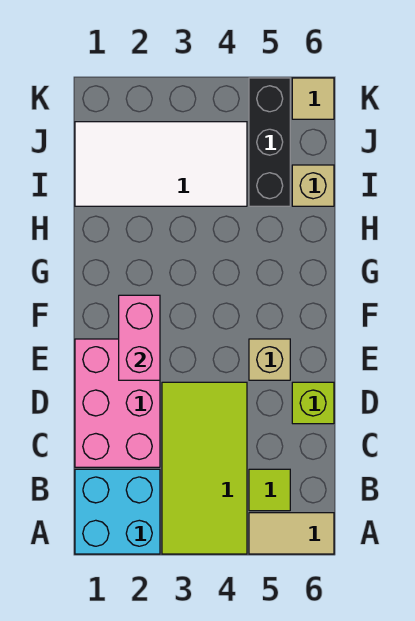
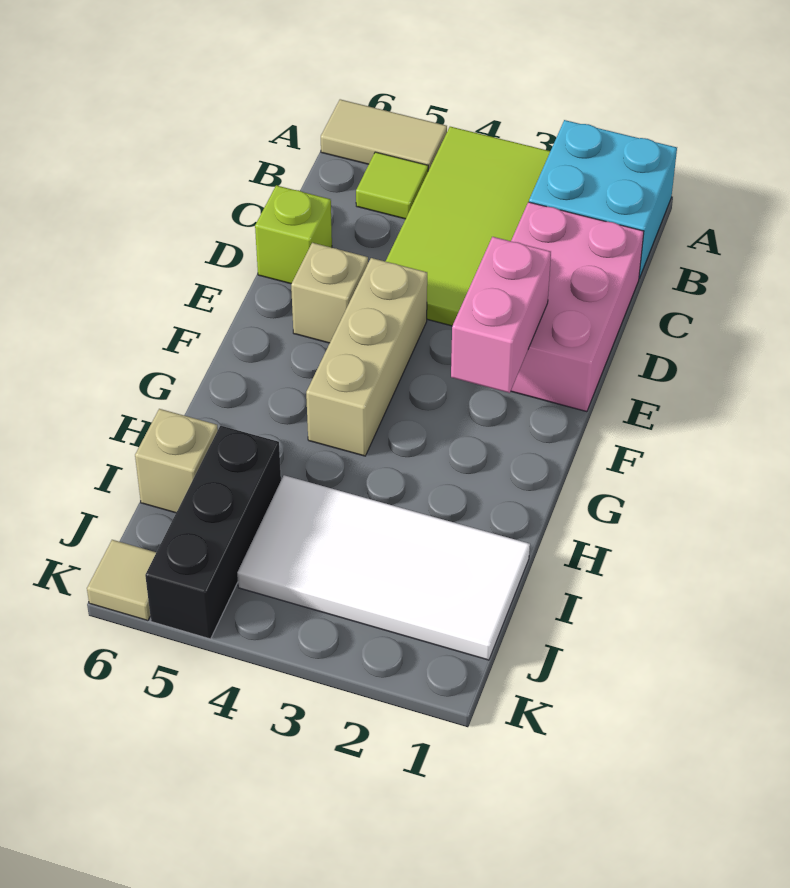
none -> tan 1x3 brick [306,258,427,456]

